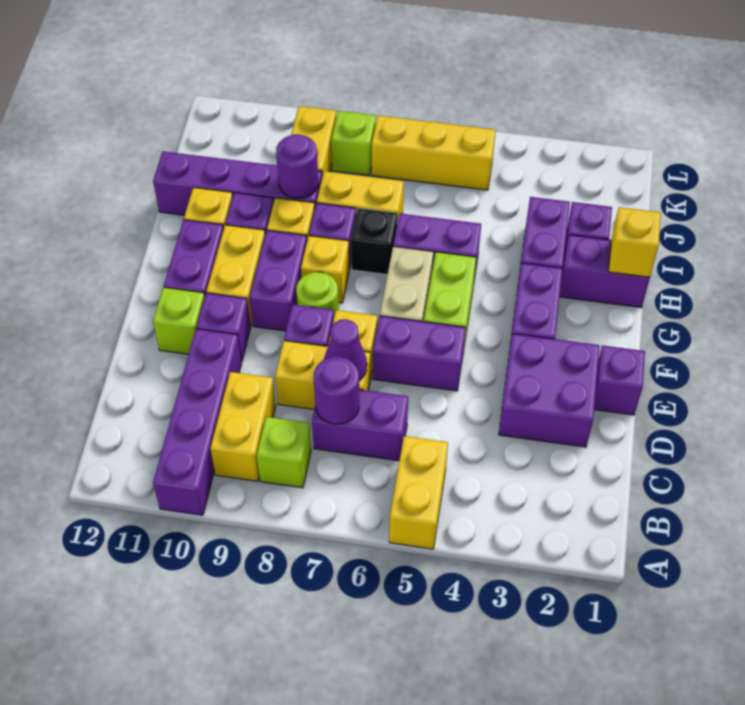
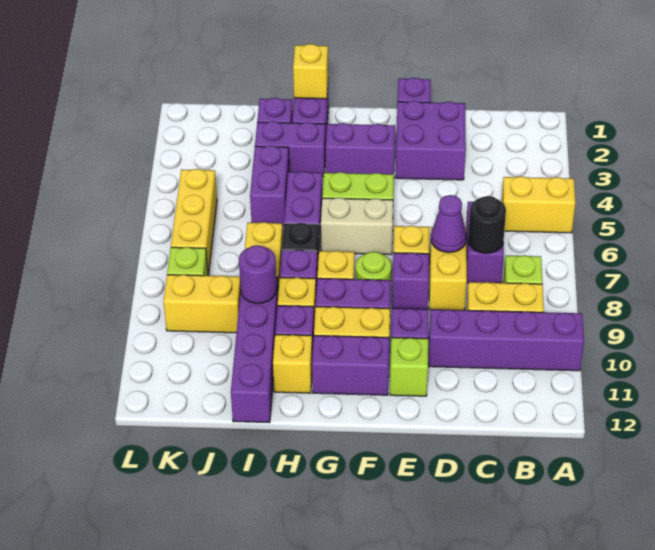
purple 1x1 round brick [314,357,359,424] -> black 1x1 round brick [468,196,506,253]
purple 1x2 brick [373,316,466,391] -> purple 1x2 brick moved to [250,146,289,226]

